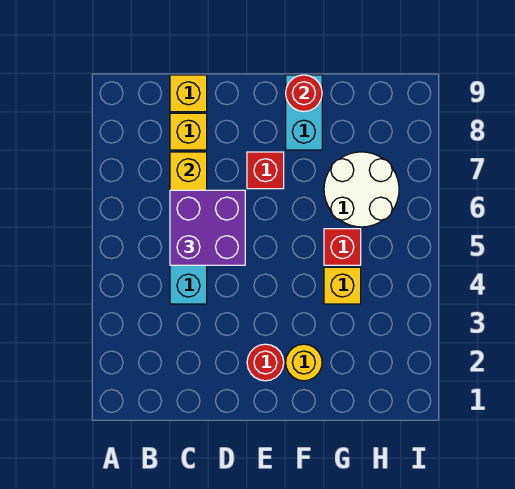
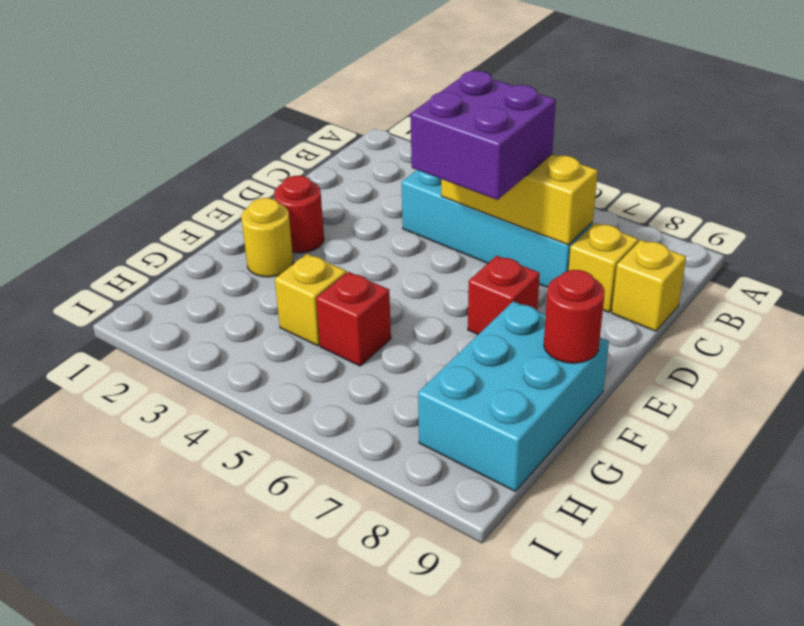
cyan 1x2 brick [286,75,322,150] -> cyan 2x3 brick [418,301,609,491]
white 2x2 round brick [324,152,399,227] -> none

